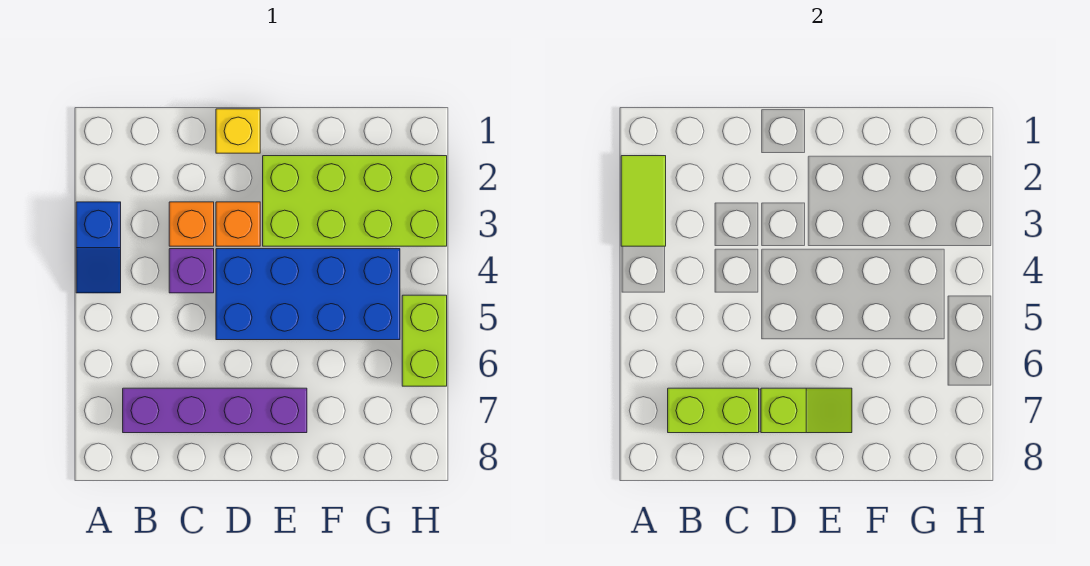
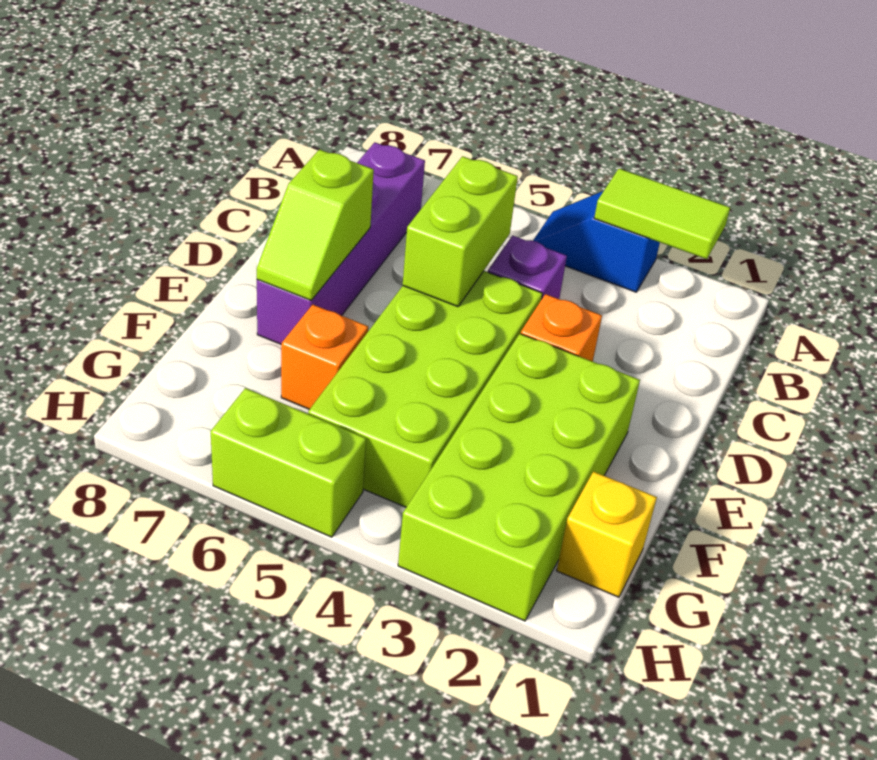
lime 1x2 brick [668,388,759,433] -> lime 1x2 brick moved to [403,156,518,307]
orange 1x1 brick [169,202,214,246] -> orange 1x1 brick moved to [281,305,368,409]
yellow 1x1 brick [216,109,260,153] -> yellow 1x1 brick moved to [556,472,657,597]
blue 2x4 brick [216,249,400,340] -> lime 2x4 brick [308,271,542,507]

